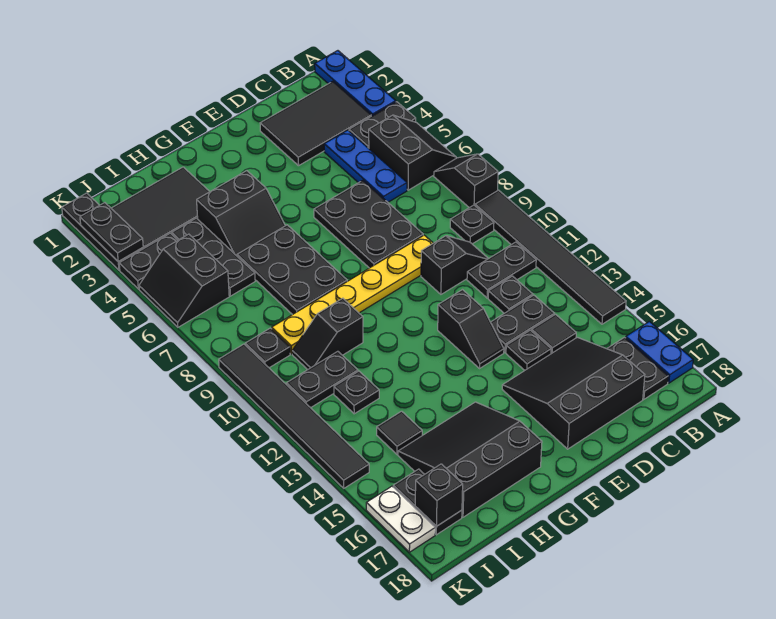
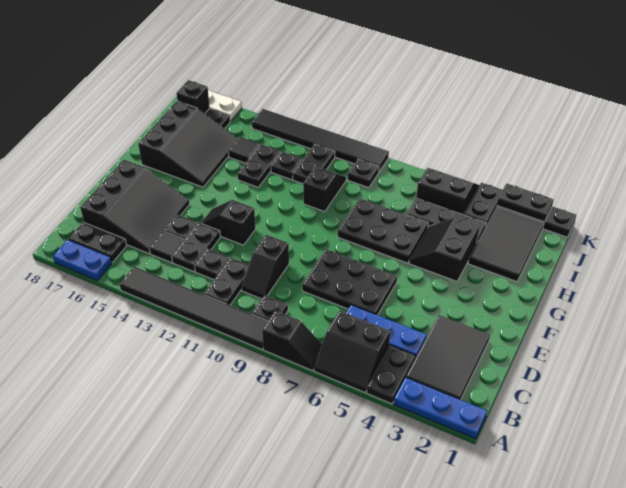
yellow 1x6 plate [272,235,433,354] -> none
none -> black 1x2 plate [237,144,281,187]

